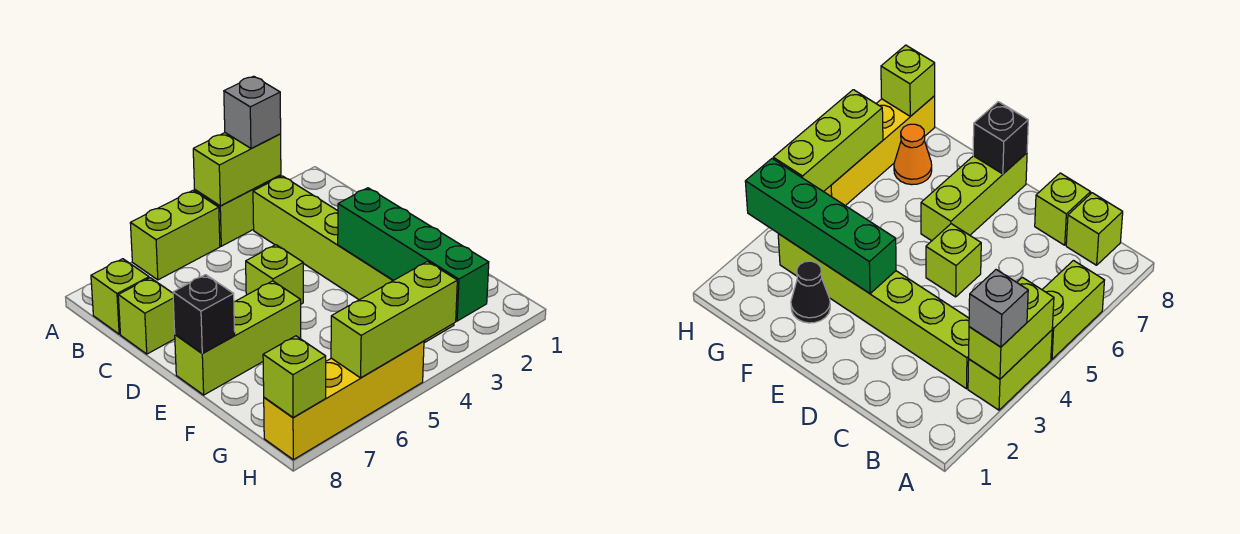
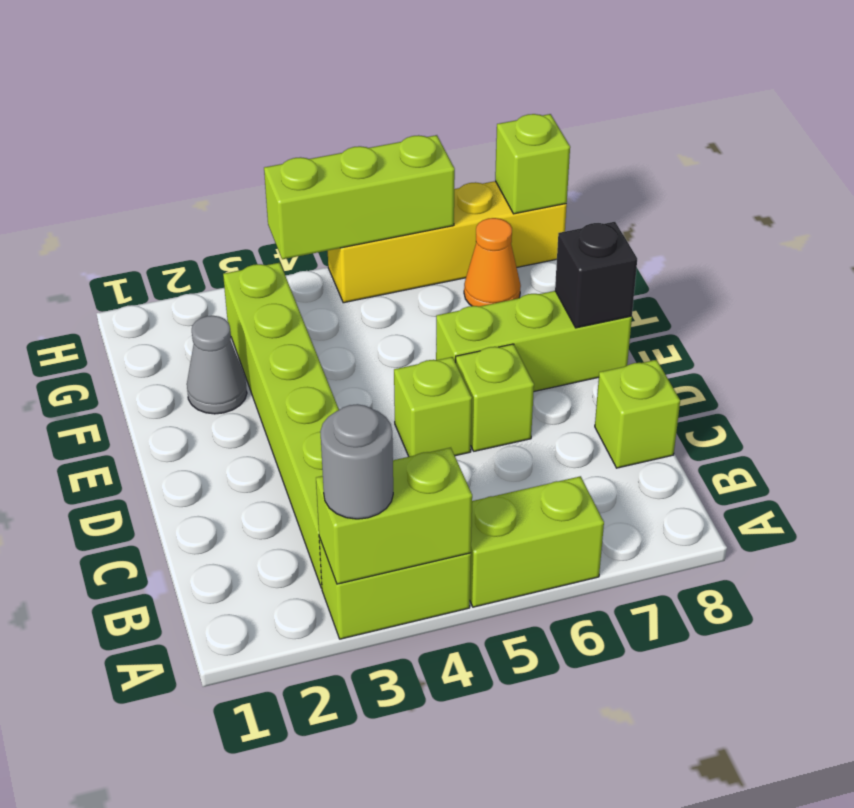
grey 1x1 brick [224,76,281,149] -> grey 1x1 round brick [320,404,393,519]
lime 1x1 brick [91,259,149,334] -> lime 1x1 brick moved to [456,344,534,451]
green 1x4 brick [338,188,489,321] -> none
black 1x1 cone [791,261,830,323] -> grey 1x1 cone [187,316,247,414]

